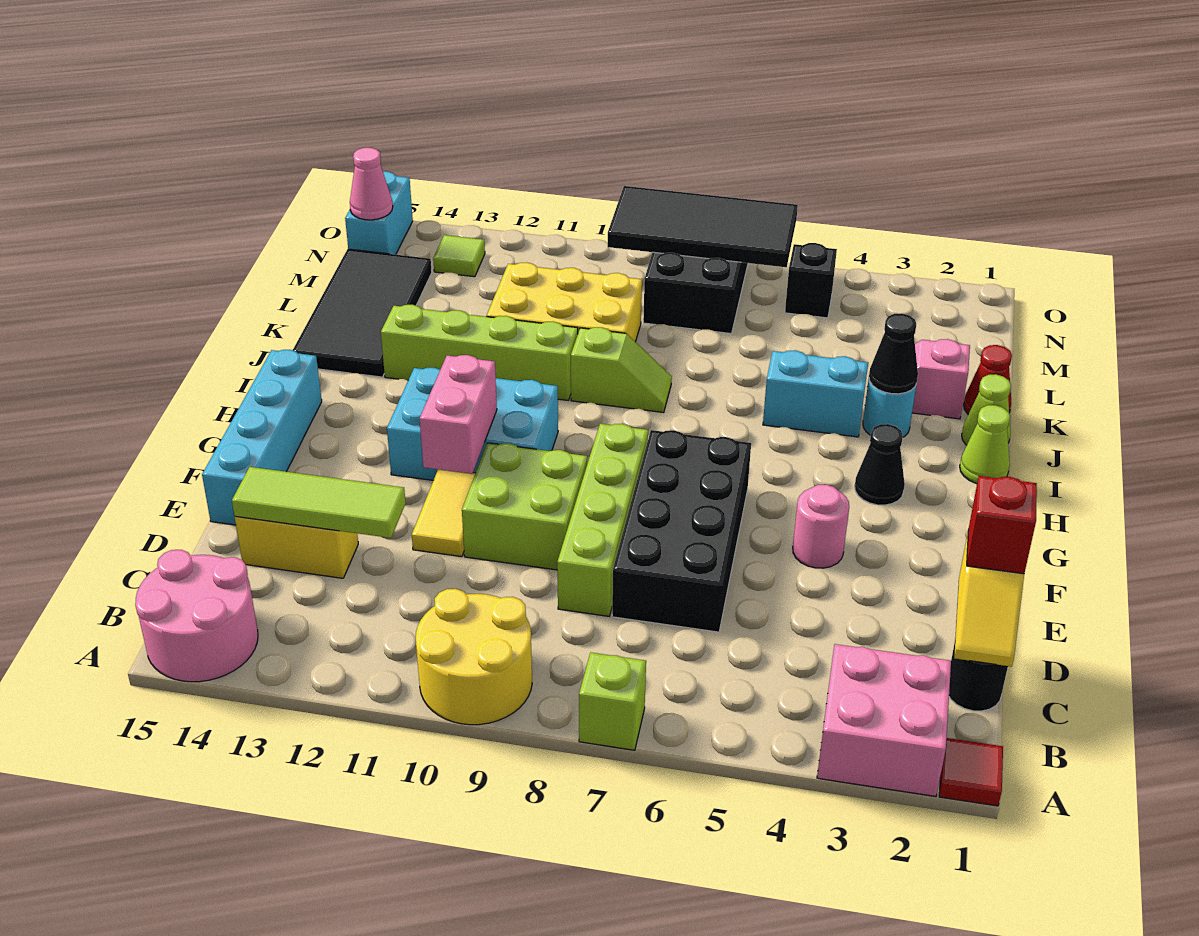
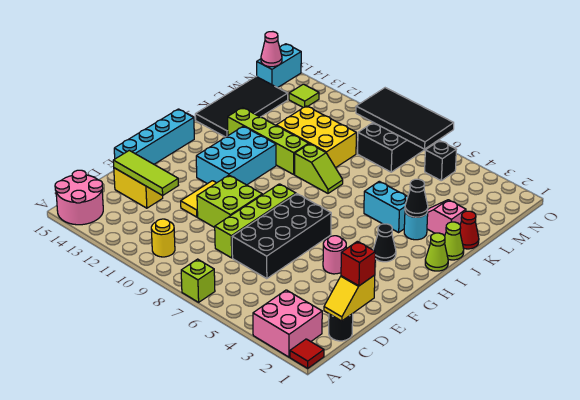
yellow 2x2 round brick [416,589,532,725] -> yellow 1x1 round brick [151,219,175,257]
pink 1x2 brick [420,355,497,474] -> none
cyan 2x3 brick [387,368,558,480] -> cyan 2x3 brick turned to [196,126,276,185]

